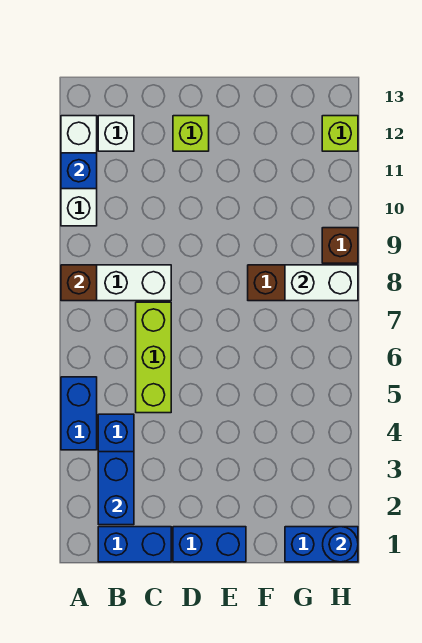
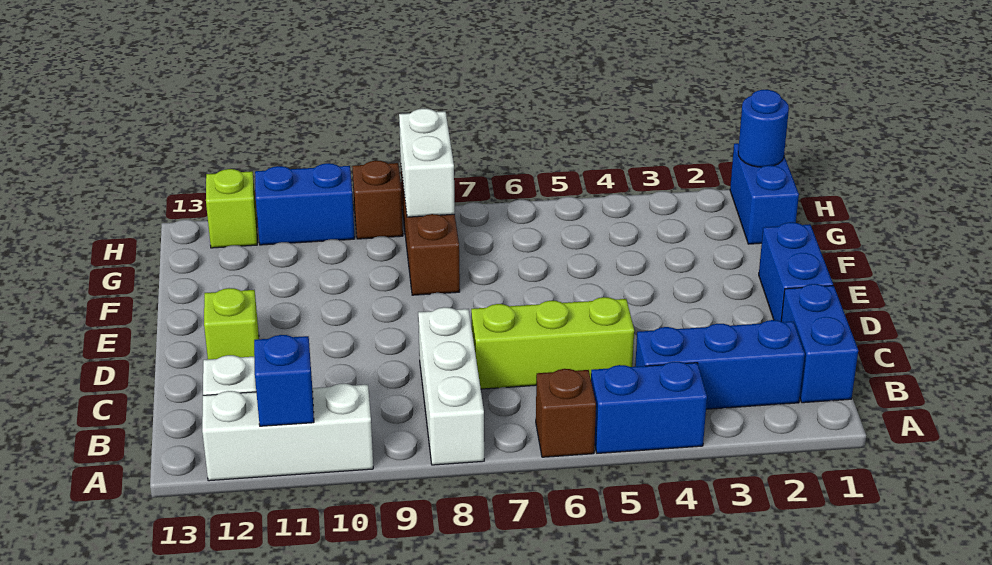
brown 1x1 brick [61,265,97,301] -> brown 1x1 brick moved to [536,369,596,457]
blue 1x2 brick [98,452,134,525] -> blue 1x2 brick moved to [255,163,355,245]

